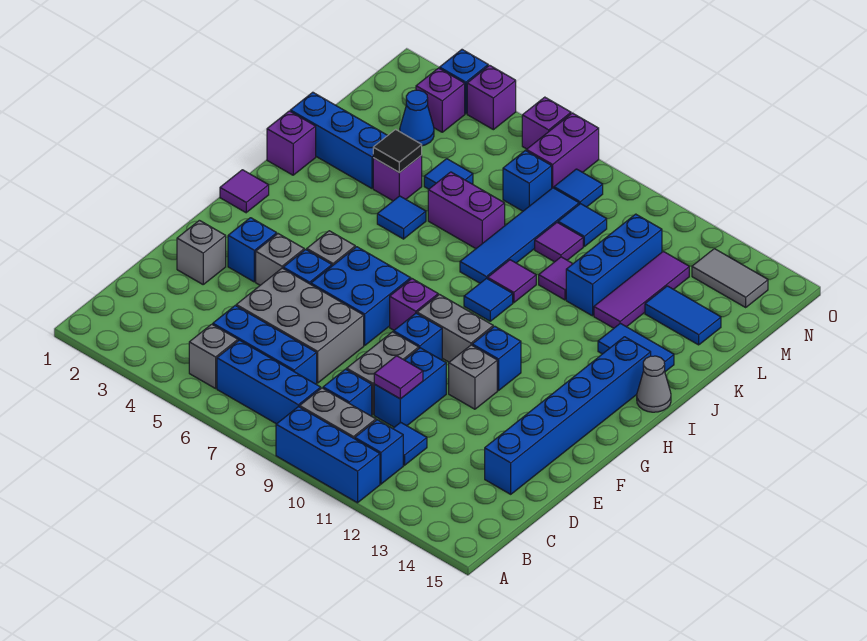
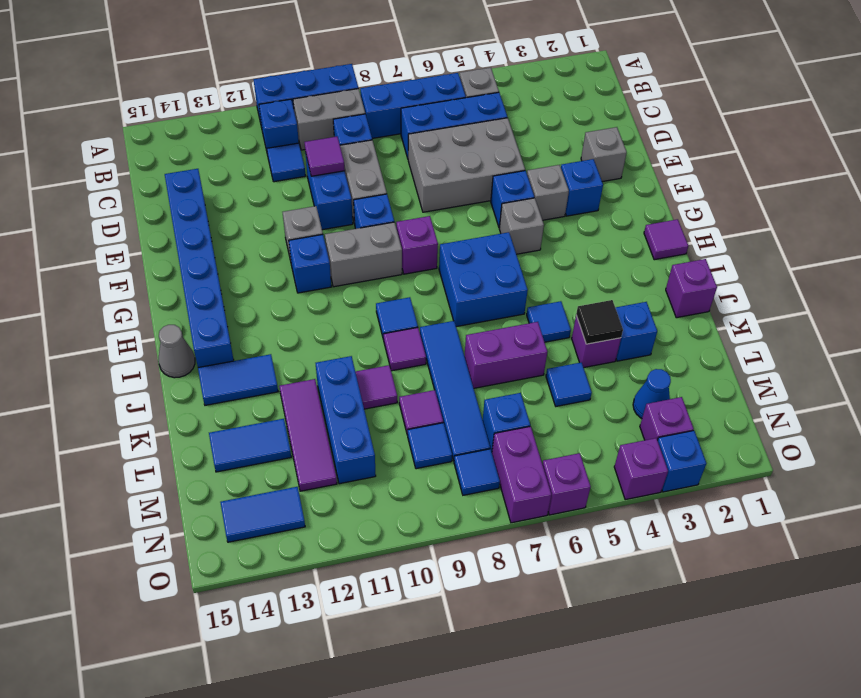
blue 2x2 brick [311,247,411,345] -> blue 2x2 brick moved to [439,232,528,327]
blue 1x3 brick [290,92,388,188] -> blue 1x1 brick [615,302,657,361]
grey 1x2 tile [692,249,768,307] -> blue 1x2 tile [220,487,305,542]

